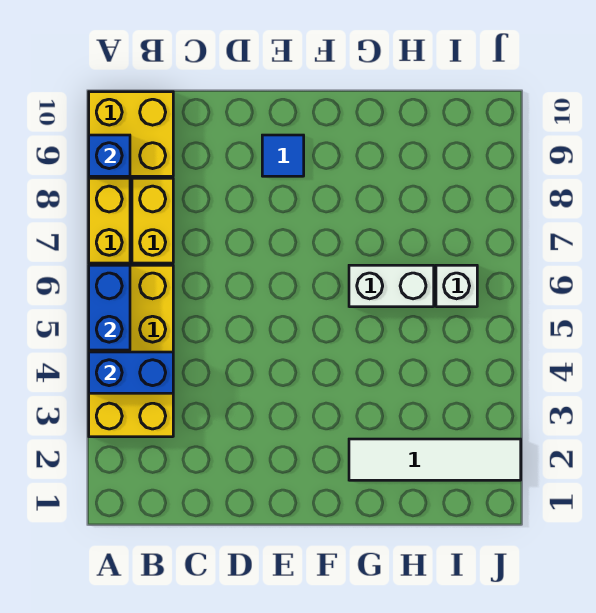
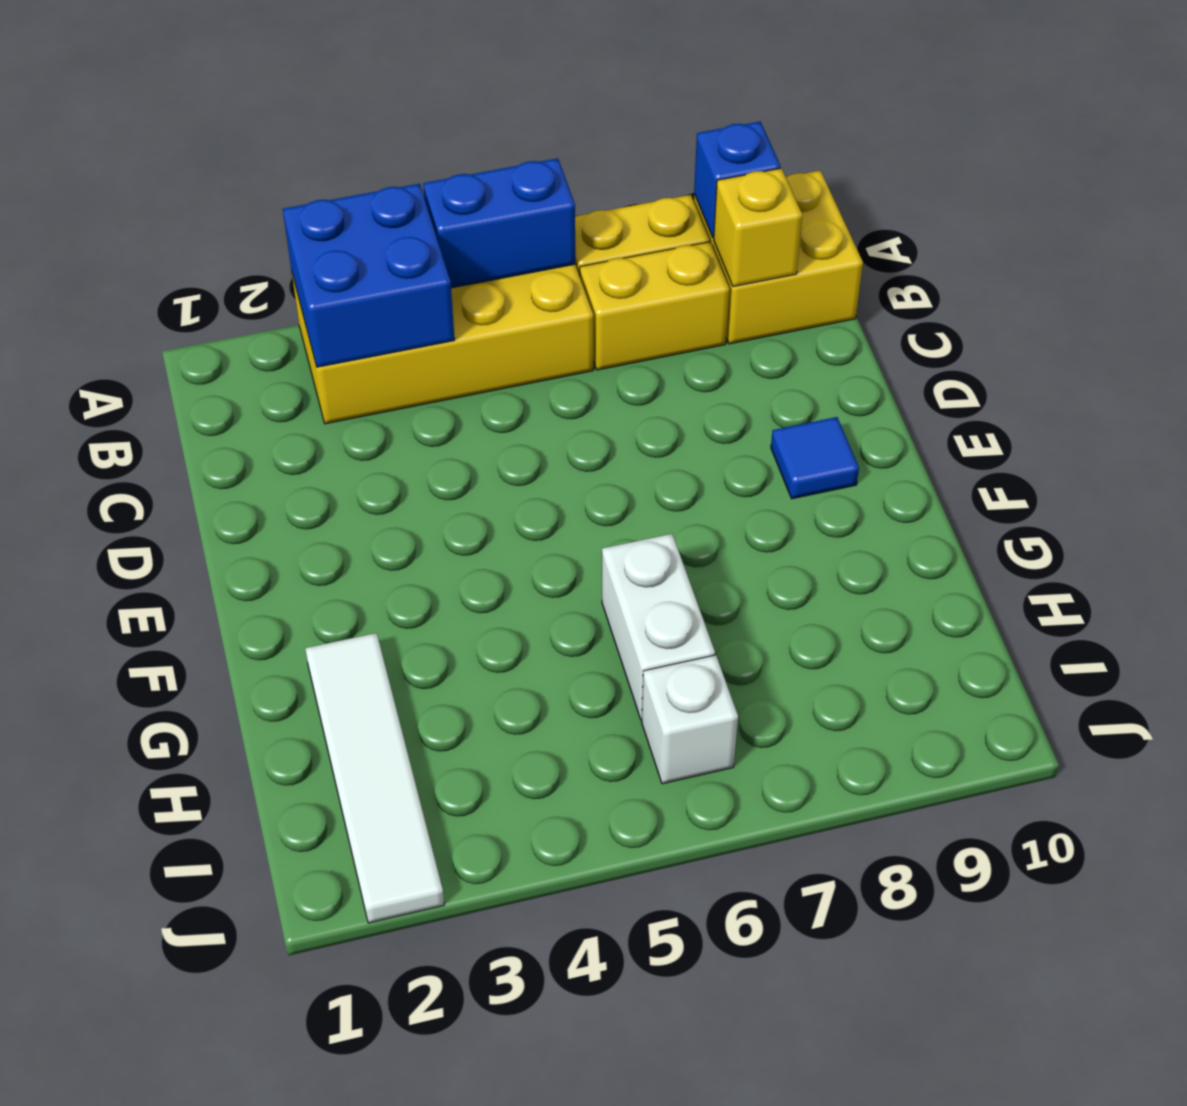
blue 1x2 brick [89,352,173,393] -> blue 2x2 brick [283,184,455,367]
none -> yellow 1x1 brick [714,168,802,287]

